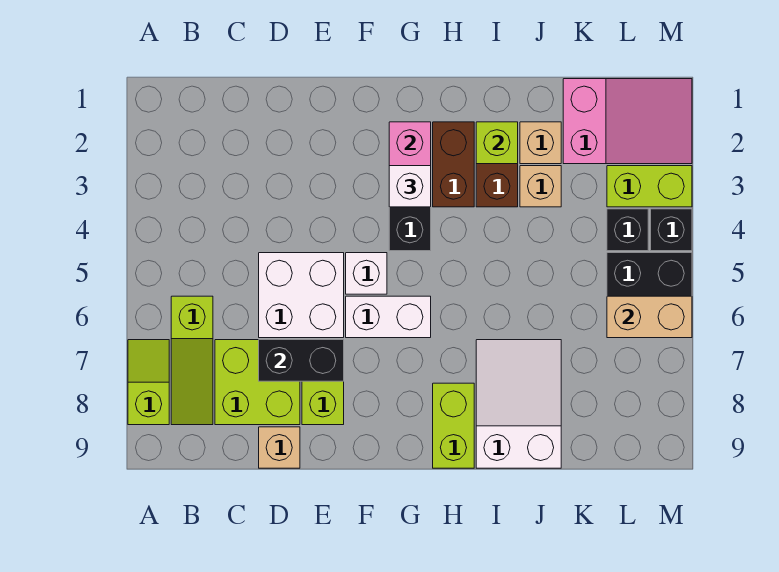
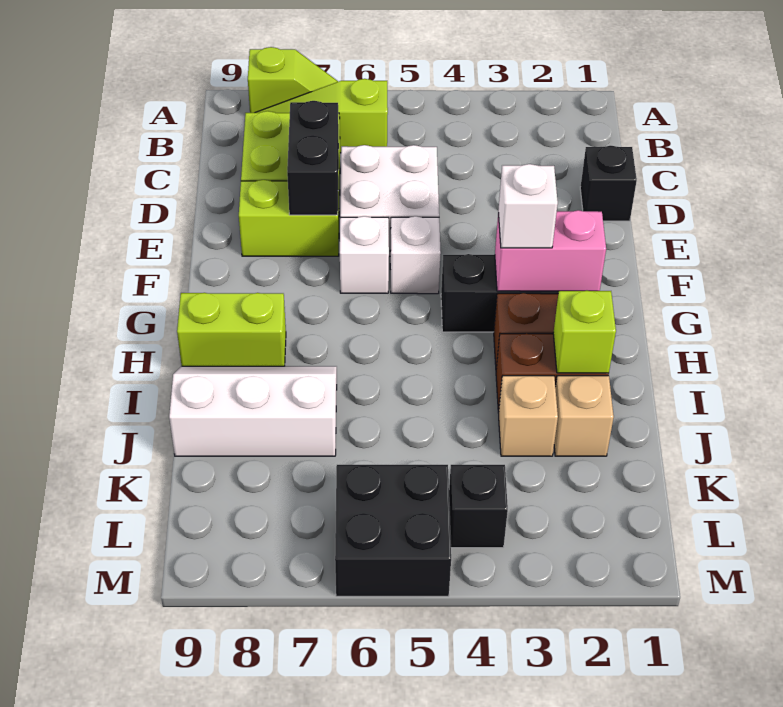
tan 1x1 brick [259,427,300,468] -> none
white 1x2 brick [346,296,431,338] -> white 1x1 brick [340,216,389,293]
white 2x3 slope [476,340,561,468] -> white 2x3 slope turned to [169,366,337,456]
pink 2x3 slope [563,79,692,164] -> none
lime 1x2 brick [607,166,692,207] -> none
tan 1x2 brick [607,296,692,338] -> none
black 1x1 brick [651,209,692,251] -> black 1x1 brick moved to [580,146,637,221]

